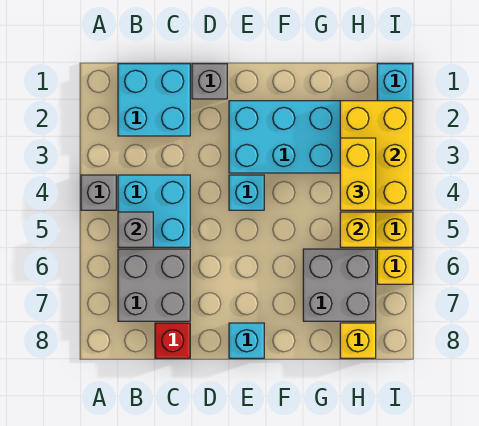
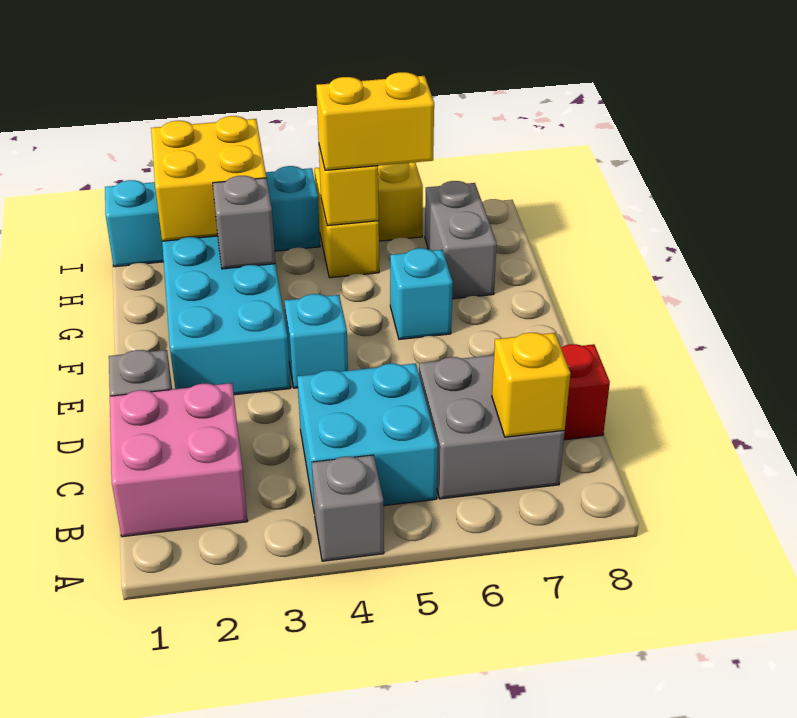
cyan 2x2 brick [118,64,190,136] -> pink 2x2 brick [110,383,248,537]
grey 1x1 brick [118,212,153,247] -> grey 1x1 brick moved to [213,176,275,269]
cyan 1x1 brick [229,323,264,358] -> cyan 1x1 brick moved to [390,248,453,339]
grey 2x2 brick [303,249,376,321] -> grey 1x2 brick [425,181,497,299]
yellow 2x3 brick [340,101,413,210] -> yellow 2x2 brick [151,116,266,241]
yellow 1x2 brick [340,138,376,210] -> yellow 1x2 brick moved to [316,72,434,170]
yellow 1x1 brick [340,323,376,358] -> yellow 1x1 brick moved to [492,333,570,437]

